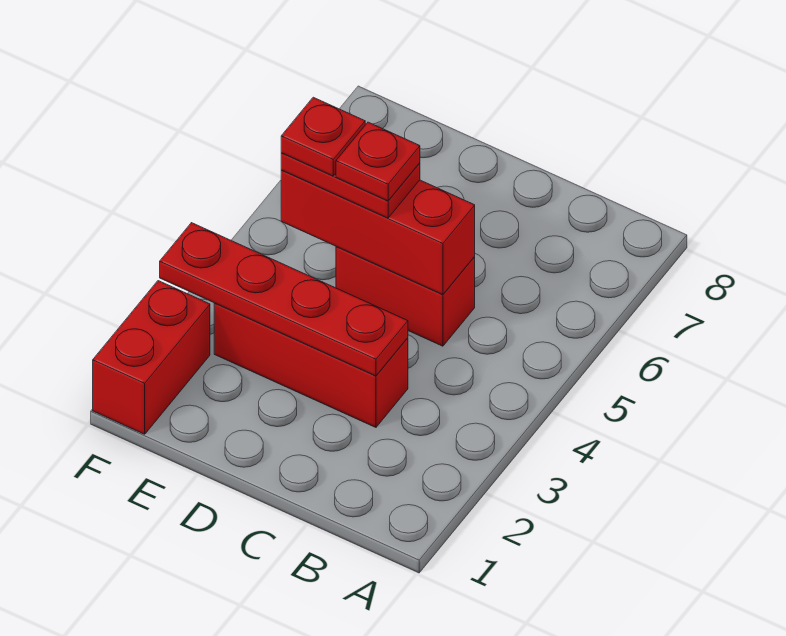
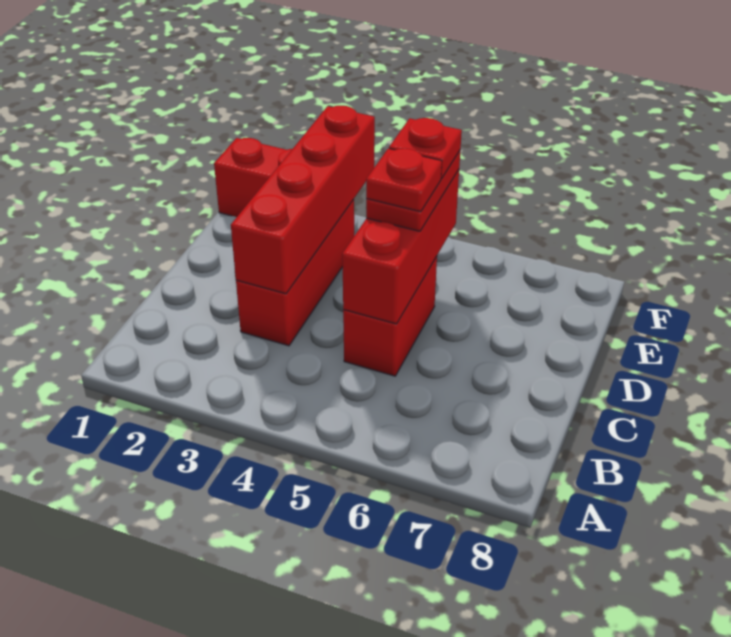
red 1x4 plate [160,223,408,376] -> red 1x4 brick [231,106,375,294]

